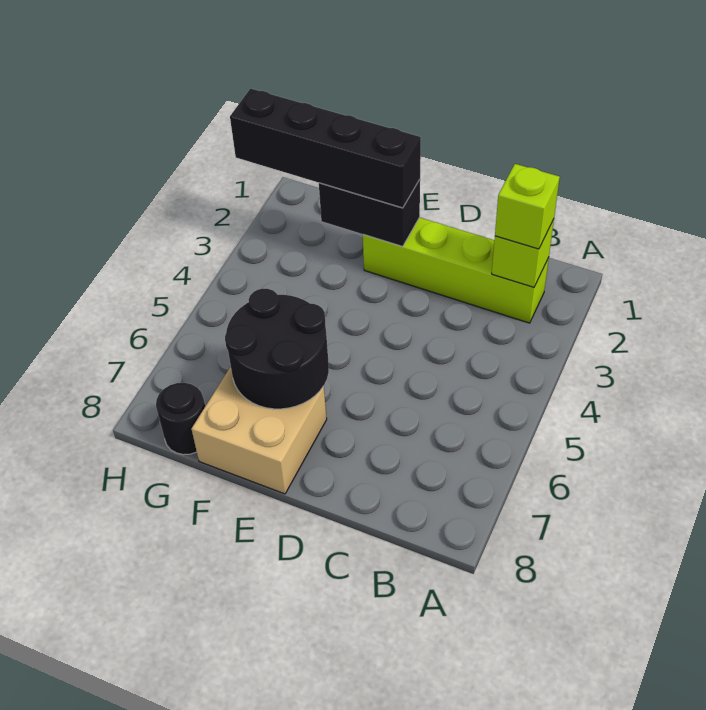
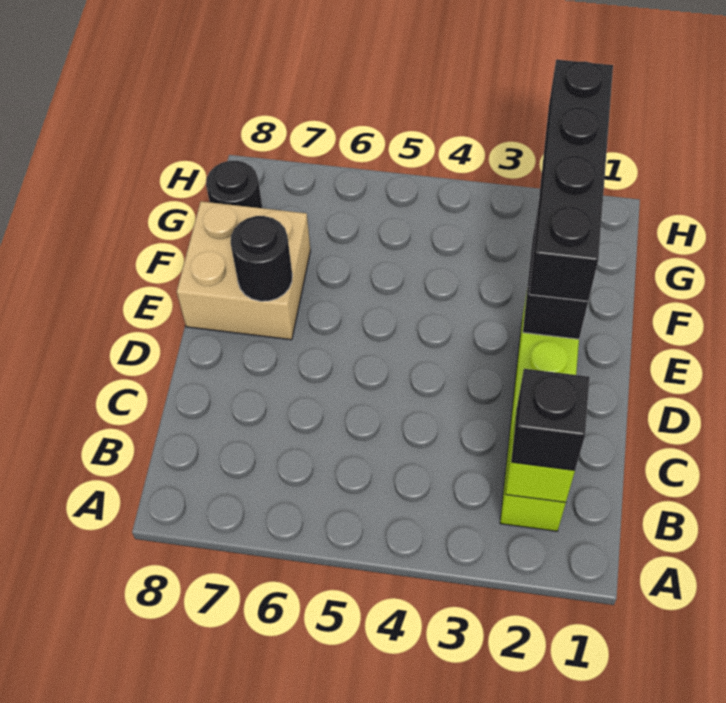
lime 1x1 brick [495,164,560,249] -> black 1x1 brick [511,369,590,470]
black 2x2 round brick [225,289,329,409] -> black 1x1 round brick [231,216,292,301]

